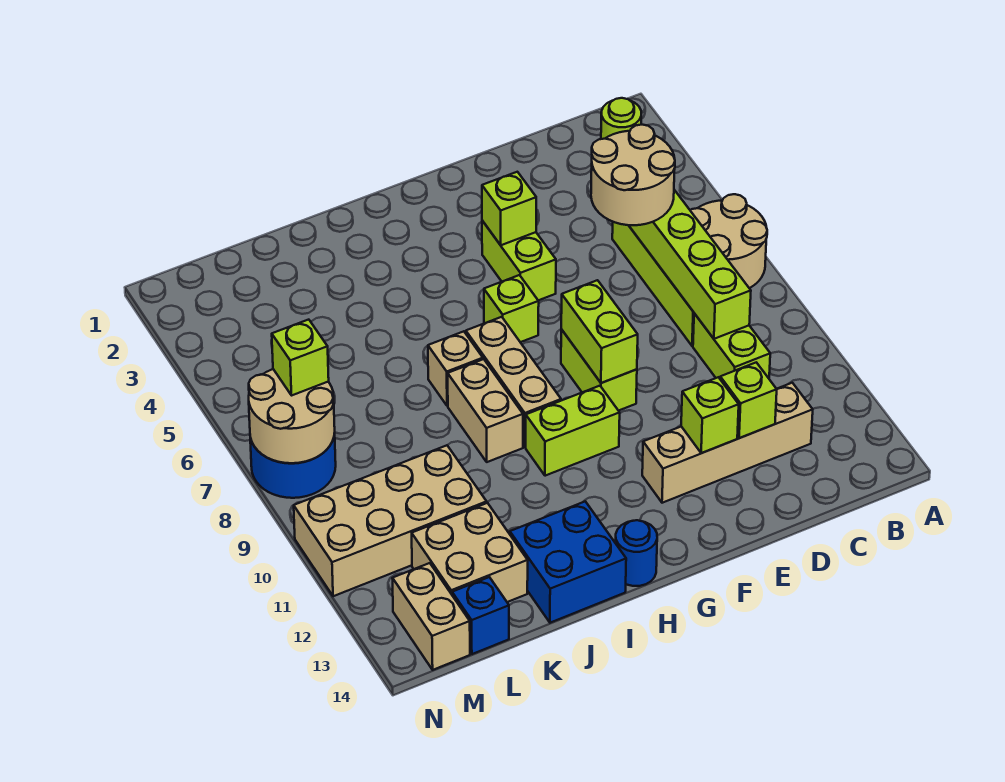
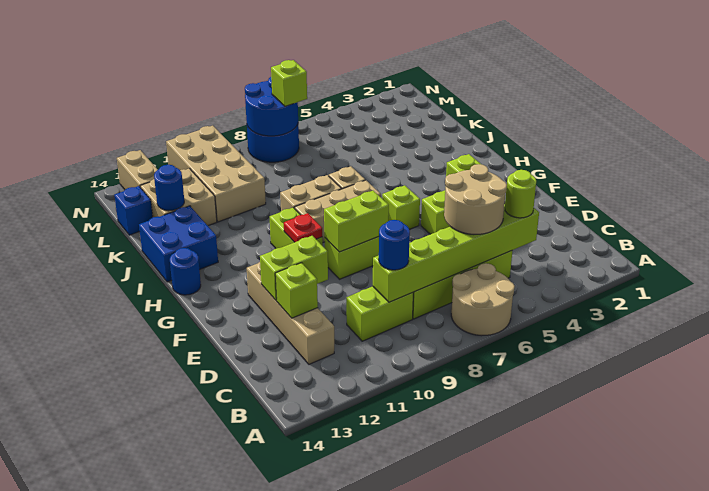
none -> blue 1x1 round brick [379,220,410,270]
lime 1x1 brick [681,377,739,453] -> lime 1x2 brick [260,236,328,300]
none -> red 1x1 plate [284,213,322,242]
none -> blue 1x1 round brick [154,165,184,211]
tan 2x2 round brick [249,369,335,463] -> blue 2x2 round brick [245,77,298,136]
tan 1x2 brick [392,563,470,670] -> tan 1x2 brick turned to [117,150,158,189]

